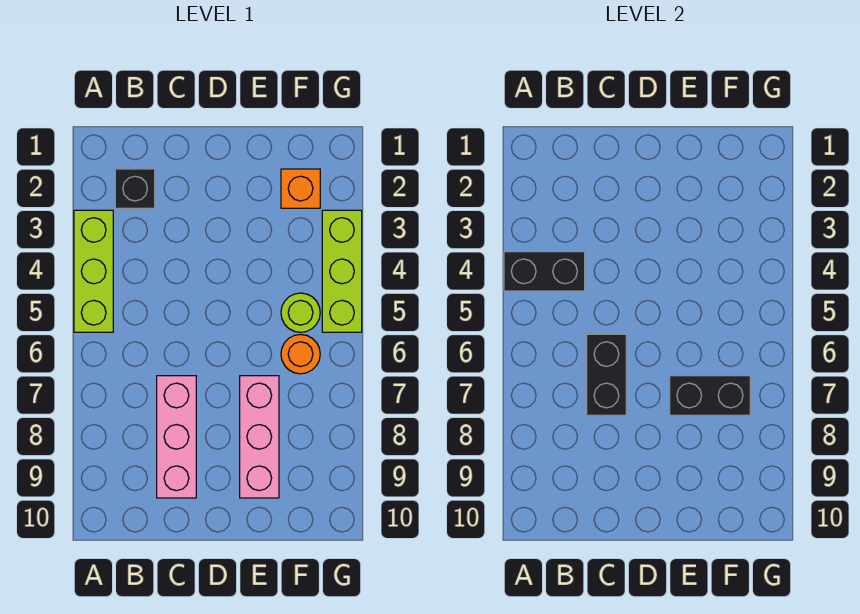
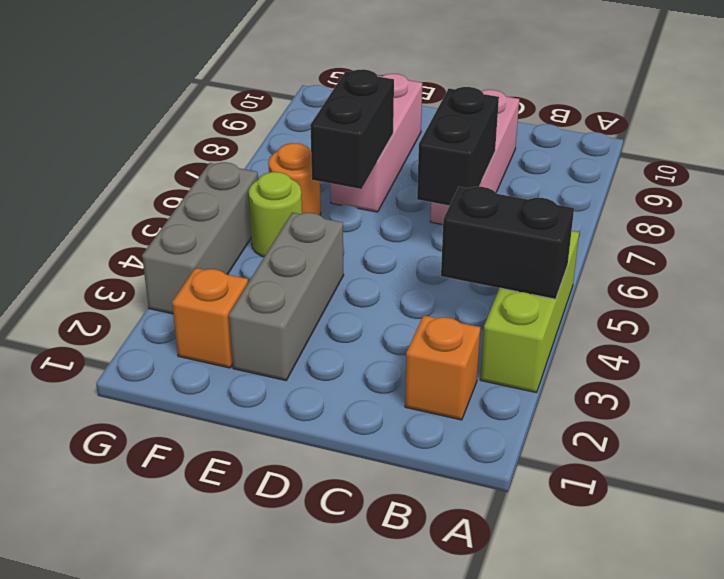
black 1x1 brick [115,169,155,208] -> orange 1x1 brick [405,315,480,420]
none -> grey 1x3 brick [229,213,344,380]
black 1x2 brick [670,376,750,415] -> black 1x2 brick turned to [310,69,394,189]
lime 1x3 brick [322,210,362,332] -> grey 1x3 brick [142,162,258,314]

